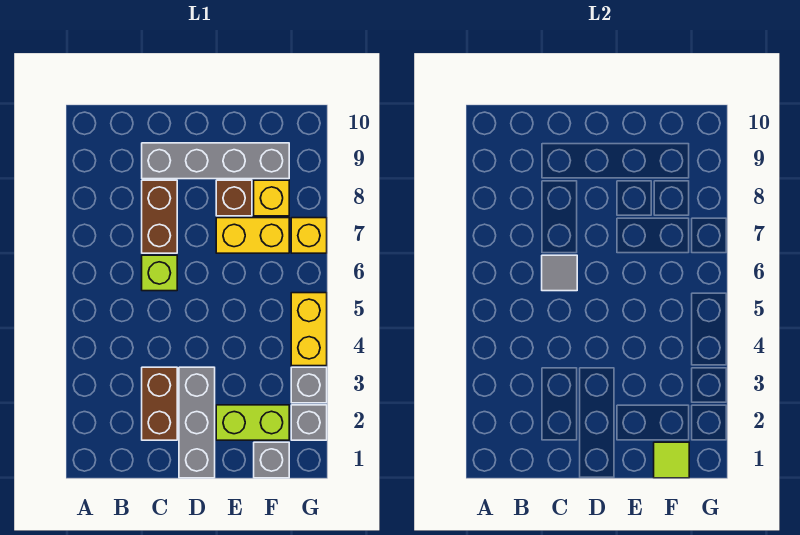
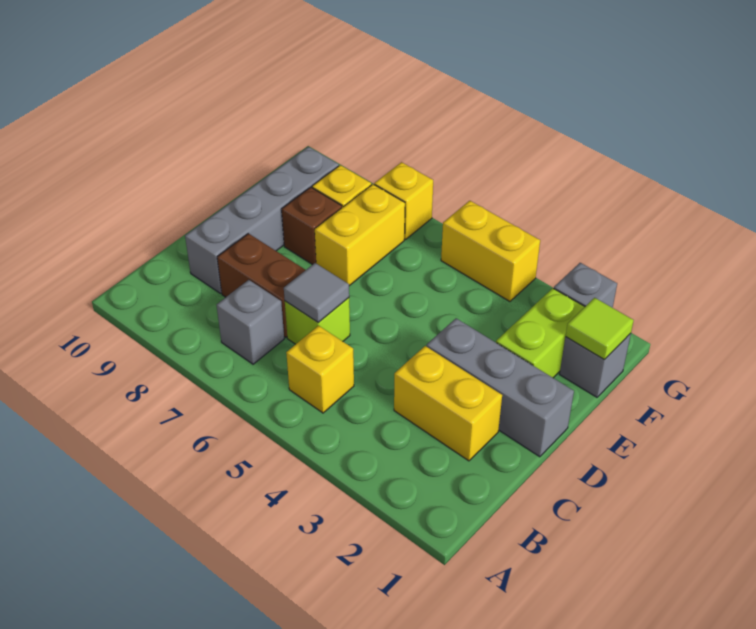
none -> yellow 1x1 brick [286,326,354,413]
brown 1x2 brick [142,367,177,440] -> yellow 1x2 brick [394,346,502,461]
grey 1x1 brick [291,367,327,403] -> grey 1x1 brick moved to [217,280,284,364]

